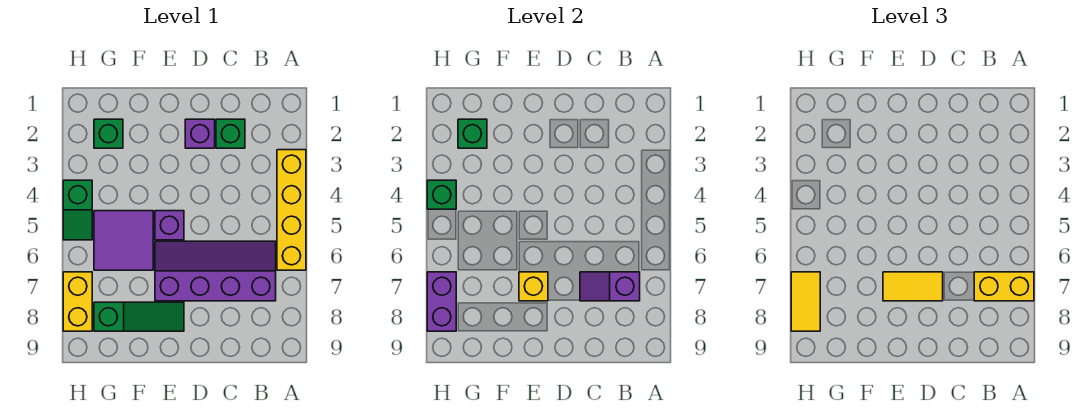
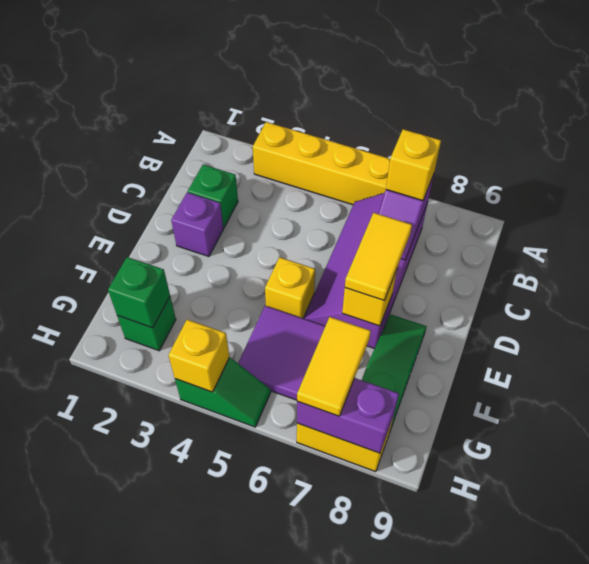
yellow 1x2 brick [974,272,1034,301] -> yellow 1x1 brick [386,129,441,201]
purple 1x1 brick [155,211,184,240] -> yellow 1x1 brick [265,257,315,318]
green 1x1 brick [427,180,456,209] -> yellow 1x1 brick [168,320,229,392]
yellow 1x2 tile [791,272,820,331] -> yellow 1x2 tile turned to [297,317,371,416]

